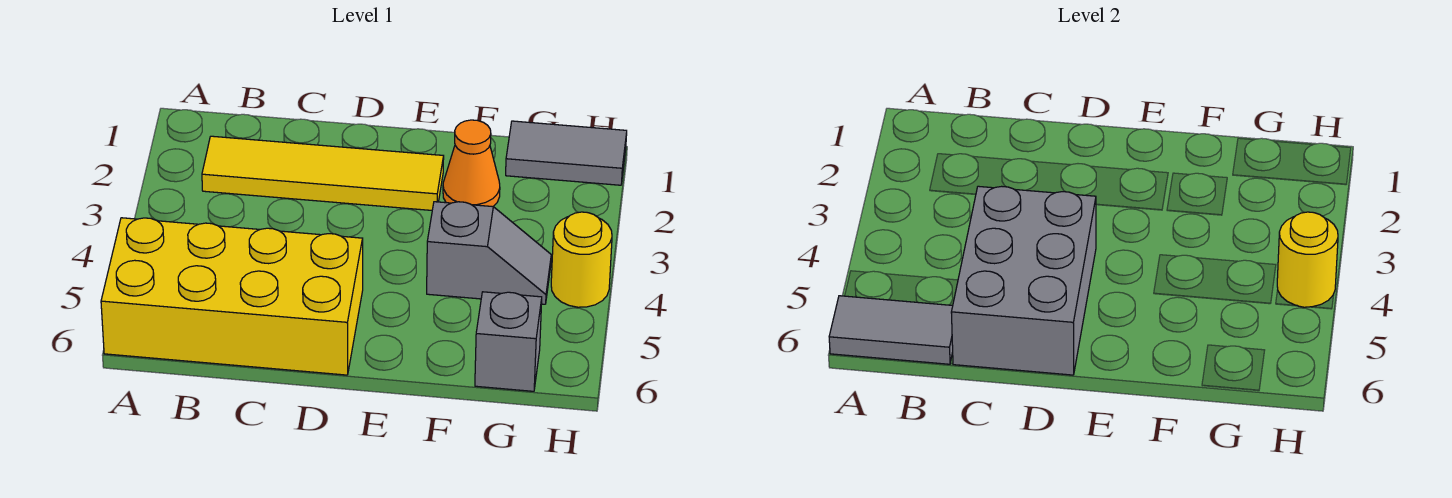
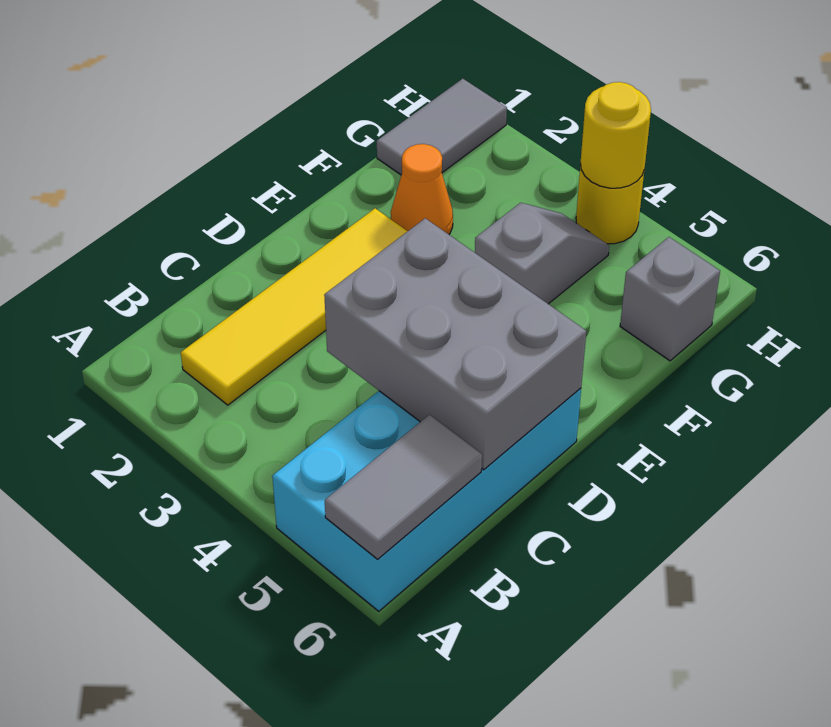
yellow 2x4 brick [101,218,363,375] -> cyan 2x4 brick [272,388,581,611]

